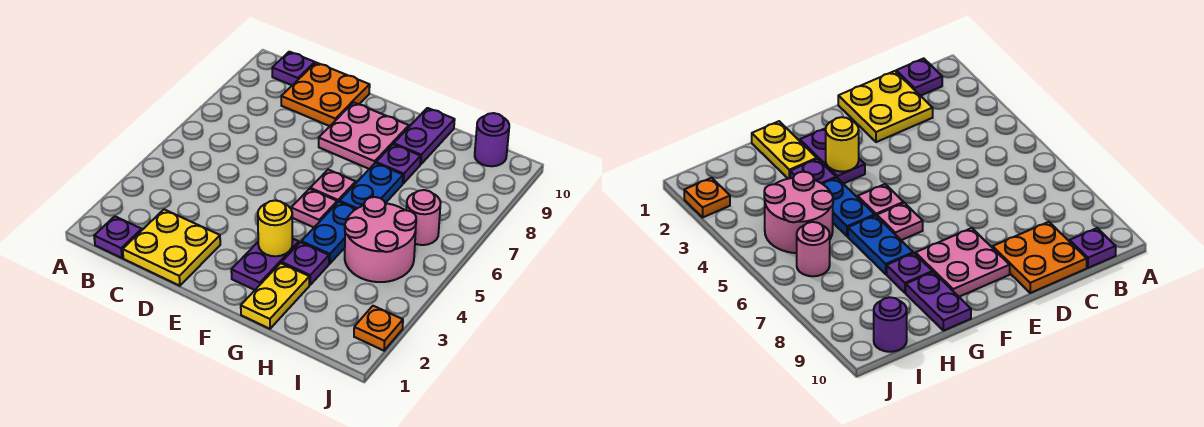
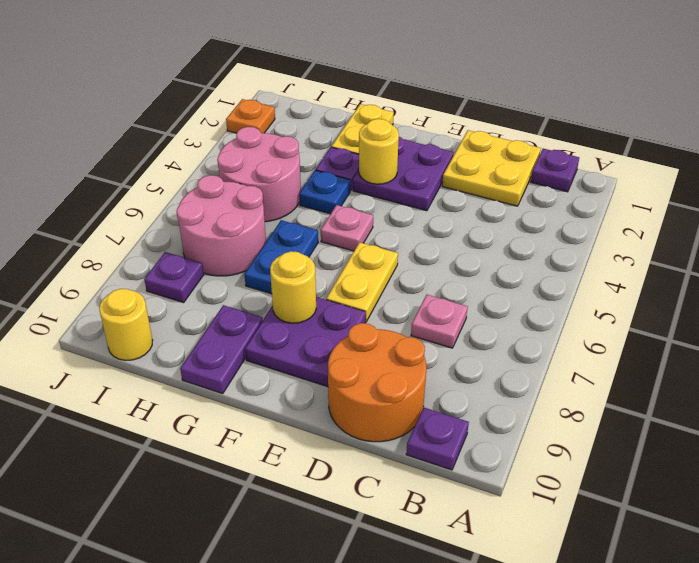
orange 2x2 plate [281,63,370,126] -> orange 2x2 round brick [328,323,426,442]
none -> yellow 1x2 plate [326,242,398,322]
pink 2x2 plate [319,102,409,169] -> purple 2x2 plate [245,297,366,387]
purple 1x2 plate [231,238,299,290] -> purple 2x2 plate [353,137,453,211]
pink 1x1 plate [310,170,356,203] -> pink 1x1 plate moved to [411,295,468,348]
none -> yellow 1x1 round brick [270,251,316,323]
blue 1x2 plate [301,202,356,264] -> blue 1x1 plate [299,170,350,214]
purple 1x1 plate [376,144,421,184] -> purple 1x1 plate moved to [144,252,204,303]
pink 1x1 round brick [406,190,441,245] -> pink 2x2 round brick [176,175,266,276]
purple 1x1 round brick [475,113,509,166] -> yellow 1x1 round brick [99,289,153,360]

